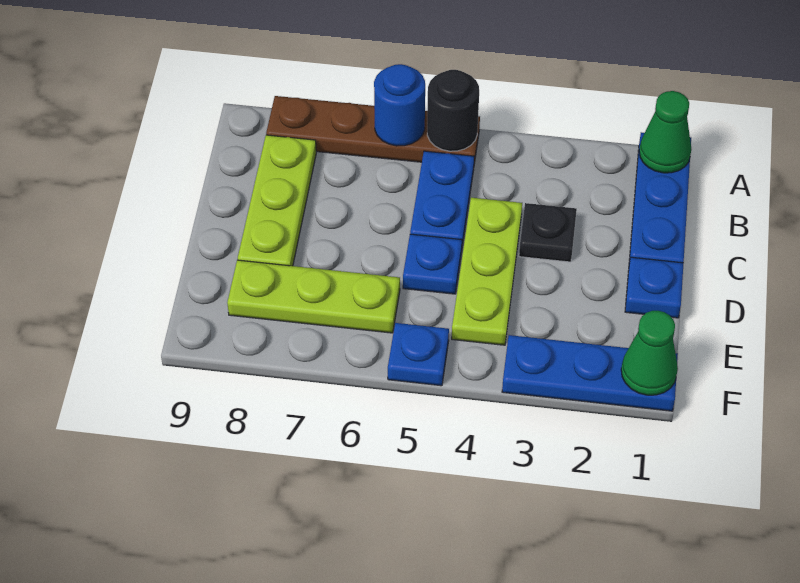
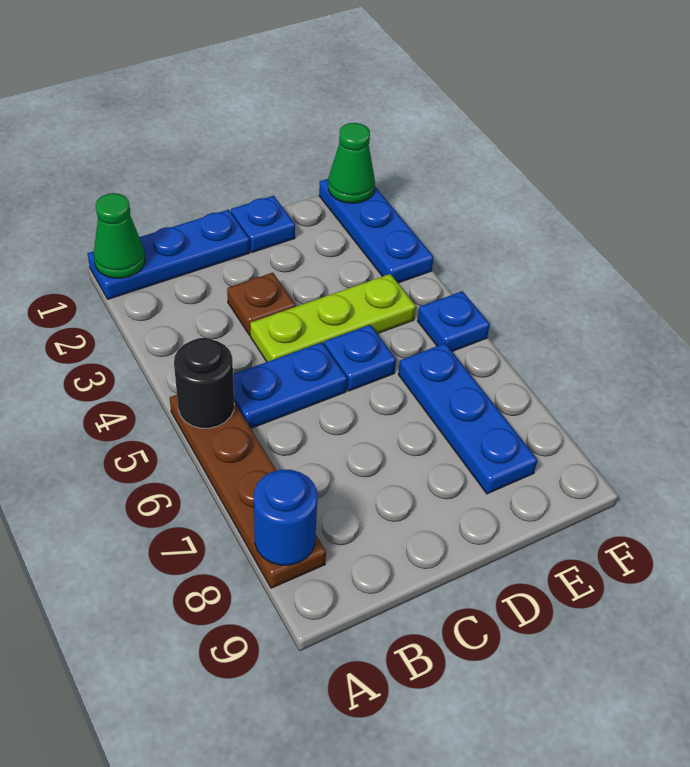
blue 1x1 round brick [374,64,425,146] -> blue 1x1 round brick moved to [254,470,317,565]
lime 1x3 plate [238,135,316,266] -> none
black 1x1 plate [519,203,577,262] -> brown 1x1 plate [227,273,296,335]
lime 1x3 plate [227,260,400,333] -> blue 1x3 plate [398,343,538,494]

